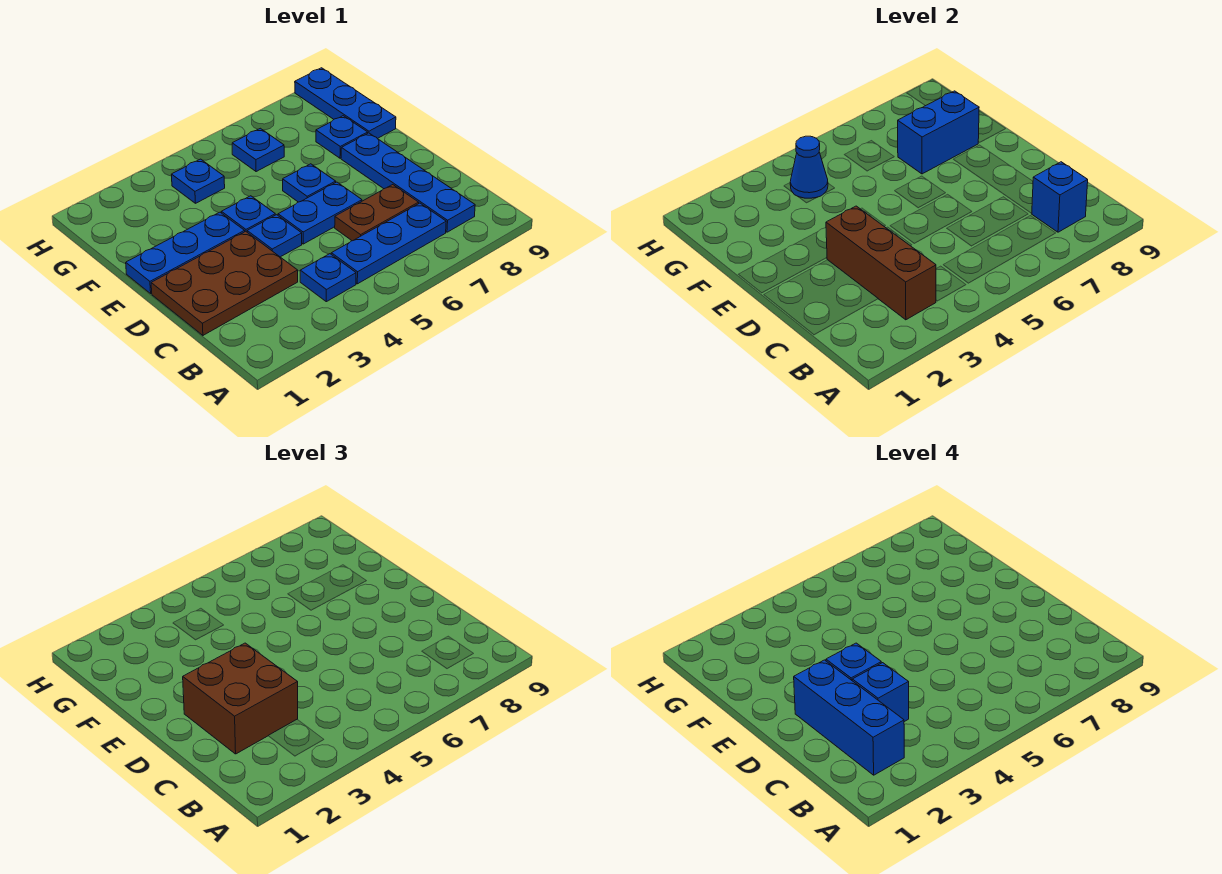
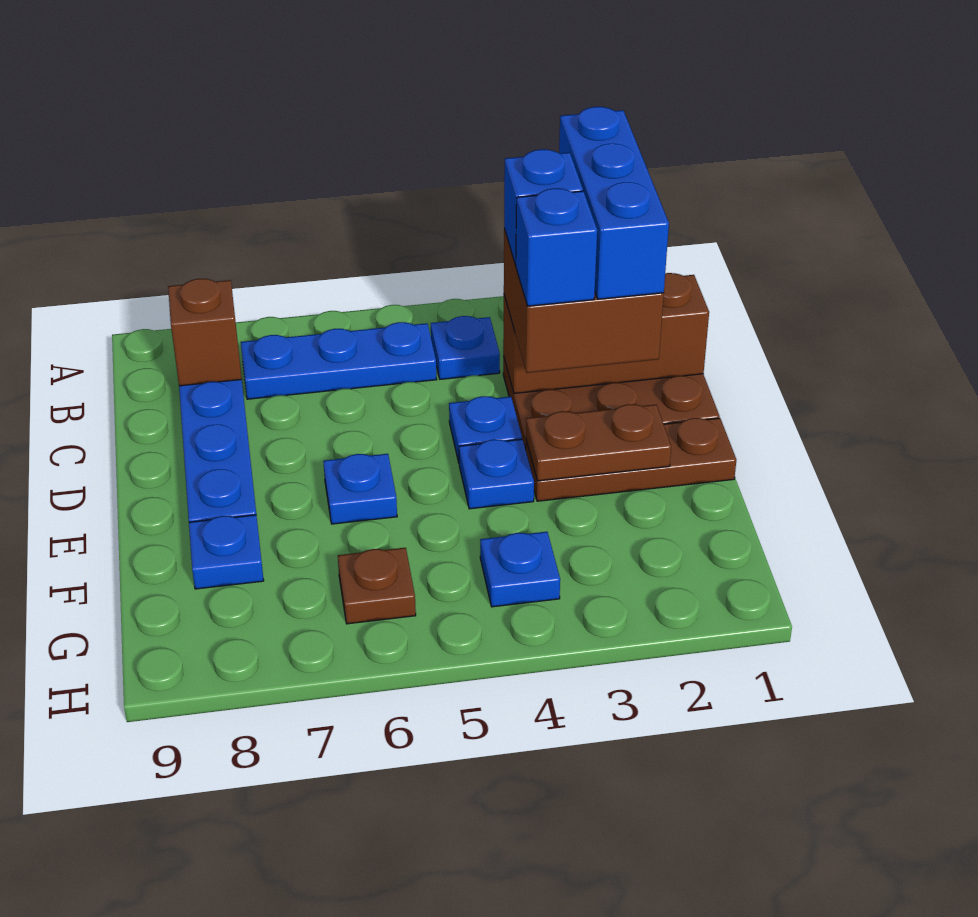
brown 1x3 brick [826,206,936,320] -> brown 1x3 brick turned to [503,273,709,393]
blue 1x1 brick [1032,162,1088,232] -> brown 1x1 brick [168,279,242,386]
brown 1x2 plate [335,185,419,241] -> brown 1x2 plate moved to [526,404,671,481]
blue 1x2 plate [278,182,362,244] -> none
blue 1x3 plate [126,212,245,293] -> brown 1x3 plate [526,418,736,501]
blue 1x2 brick [898,91,979,174] -> none
blue 1x3 plate [295,68,396,139] -> none
blue 1x1 cone [790,136,828,198] -> none
blue 1x1 plate [232,128,284,172] -> brown 1x1 plate [338,548,416,624]

